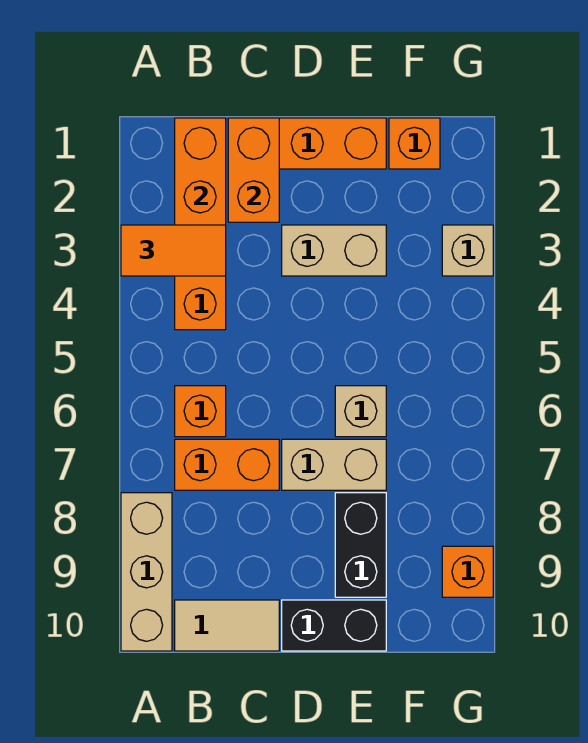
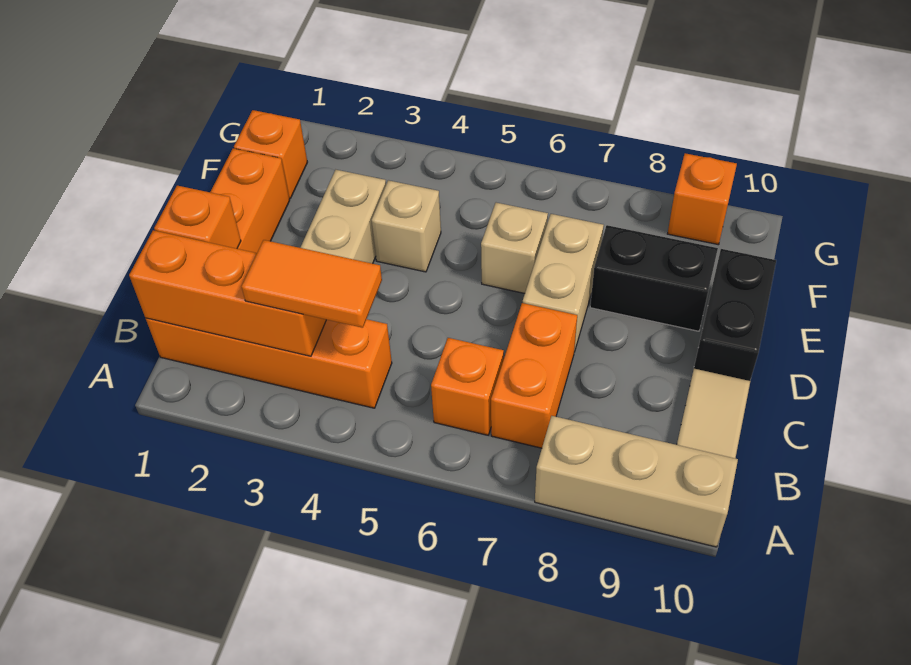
orange 1x2 tile [121,225,226,276] -> orange 1x2 tile turned to [241,240,382,328]
orange 1x2 brick [228,118,279,222] -> orange 1x1 brick [154,186,241,249]
tan 1x1 brick [442,225,493,276] -> tan 1x1 brick moved to [372,180,441,272]

